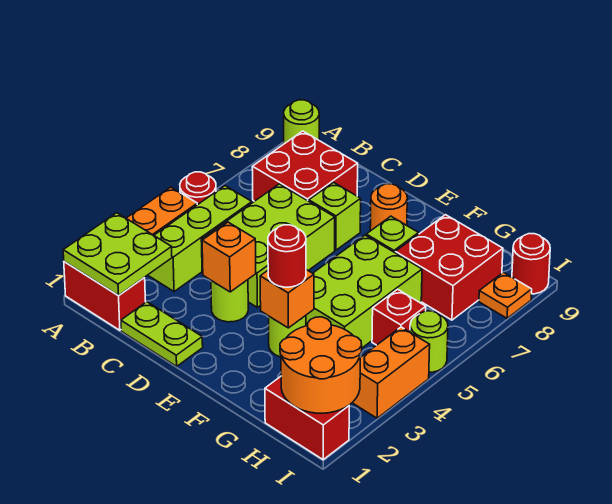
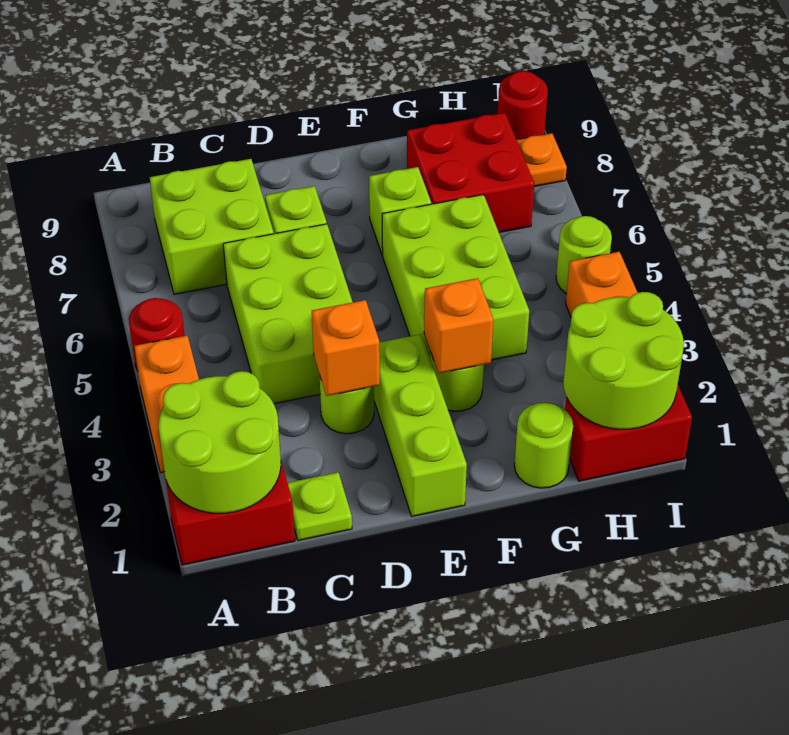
lime 2x2 plate [63,213,172,296] -> lime 2x2 round brick [158,371,281,513]
lime 1x1 round brick [284,100,319,144] -> lime 1x1 round brick moved to [514,403,573,488]
lime 1x3 brick [148,186,252,292] -> lime 1x3 brick moved to [374,334,467,516]
red 2x2 brick [252,131,358,201] -> lime 2x2 brick [150,159,274,294]
lime 1x2 plate [121,302,203,366] -> lime 1x1 plate [288,472,352,541]
orange 1x1 round brick [370,184,407,231] -> none
red 1x1 round brick [268,225,306,287] -> none
orange 2x2 round brick [280,317,362,413] -> lime 2x2 round brick [563,292,684,429]
red 1x1 brick [372,289,426,345] -> none

